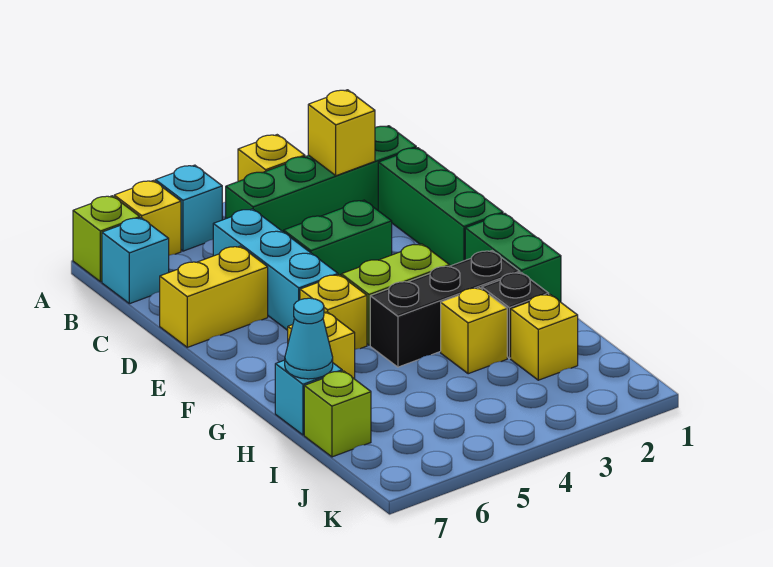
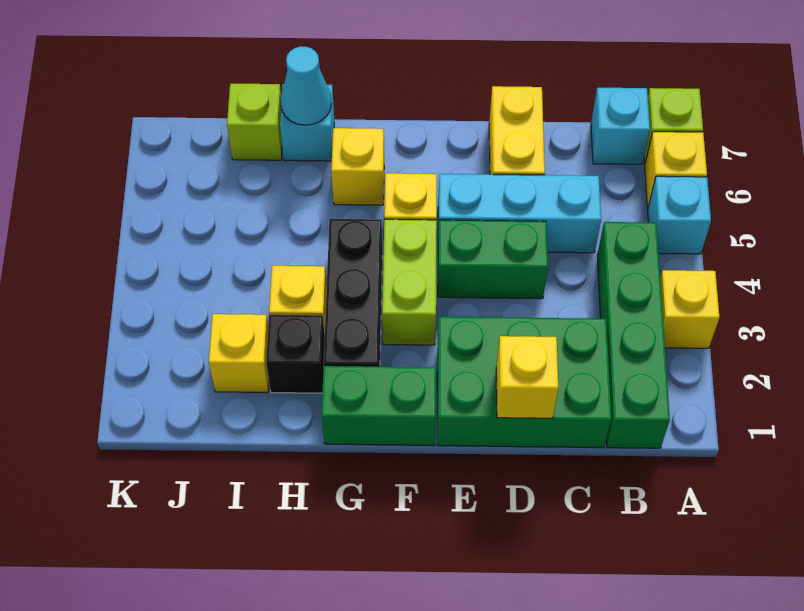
yellow 1x1 brick [308,90,375,176] -> yellow 1x1 brick moved to [496,336,558,418]
green 1x3 brick [378,148,503,266] -> green 2x3 brick [437,317,611,448]
green 1x2 brick [284,200,392,275] -> green 1x2 brick turned to [438,220,548,299]

